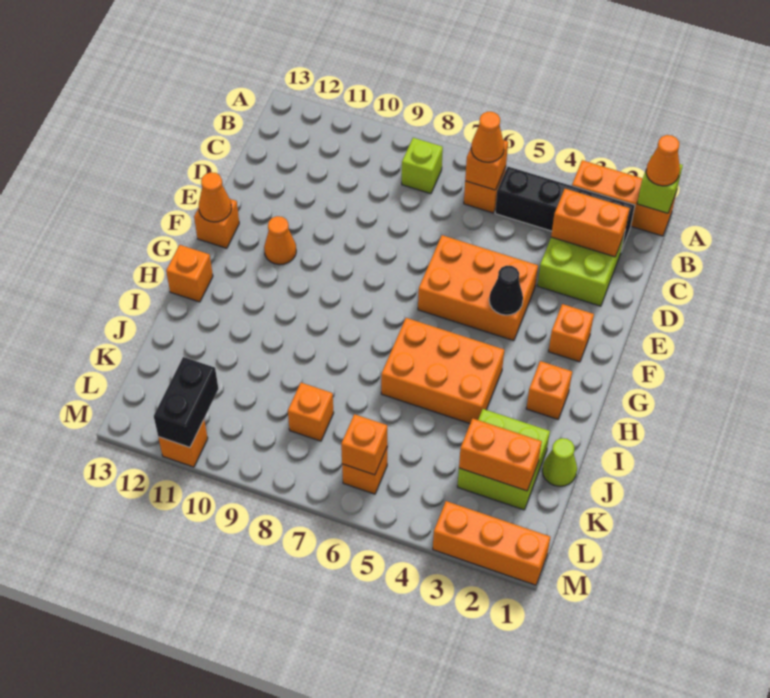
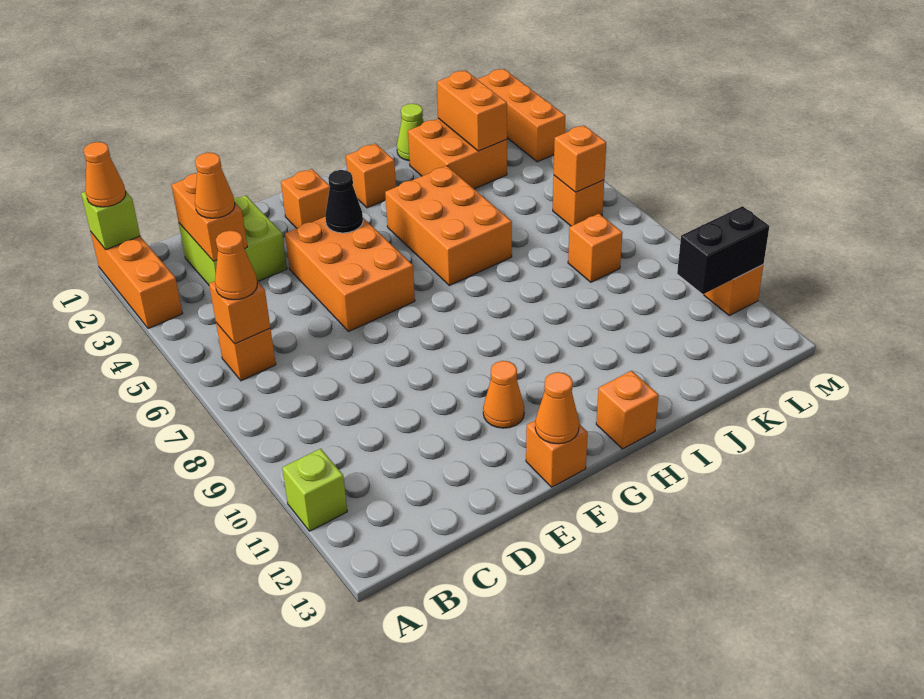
black 1x4 brick [495,167,635,251] -> none
lime 1x1 brick [402,138,443,194] -> lime 1x1 brick moved to [282,449,347,531]
none -> orange 1x1 cone [195,153,235,218]
lime 2x2 brick [458,409,550,510] -> orange 2x2 brick [408,118,507,189]

